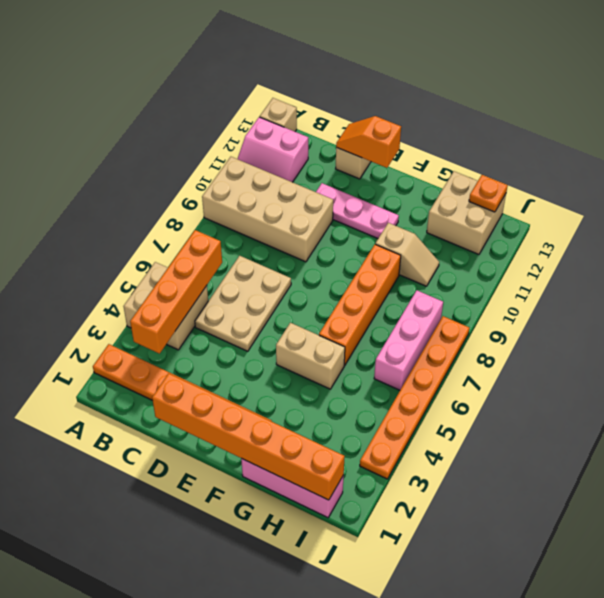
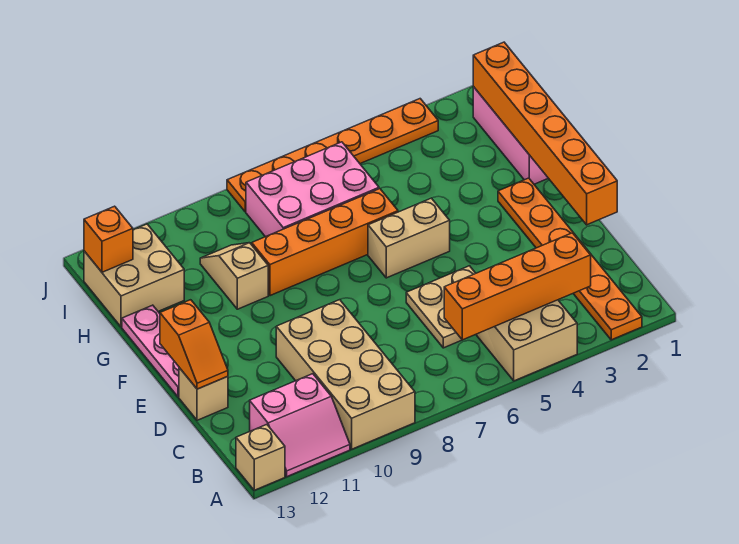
pink 2x2 slope [238,117,308,182] -> pink 2x2 slope turned to [250,374,350,477]
tan 2x3 plate [195,256,291,351] -> tan 2x2 plate [406,266,476,348]
pink 1x3 plate [316,183,399,238] -> pink 1x3 plate moved to [122,305,179,397]
tan 1x2 brick [276,323,345,389] -> tan 1x2 brick turned to [368,198,450,278]
pink 1x3 brick [374,290,443,390] -> pink 2x3 brick [246,142,379,237]
orange 1x1 plate [469,175,508,212] -> orange 1x1 brick [84,206,133,272]

